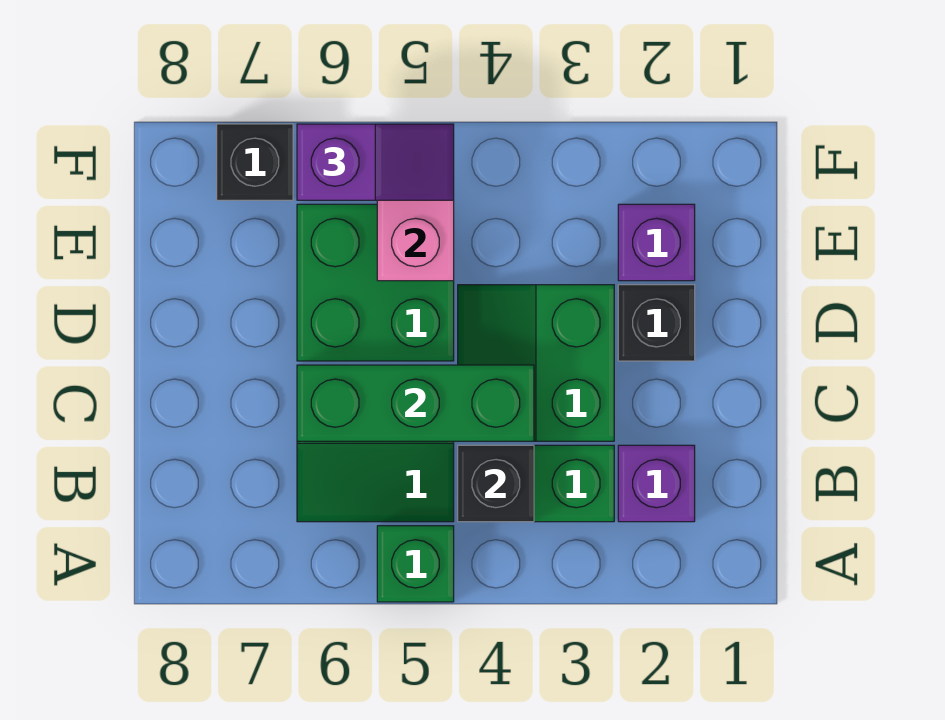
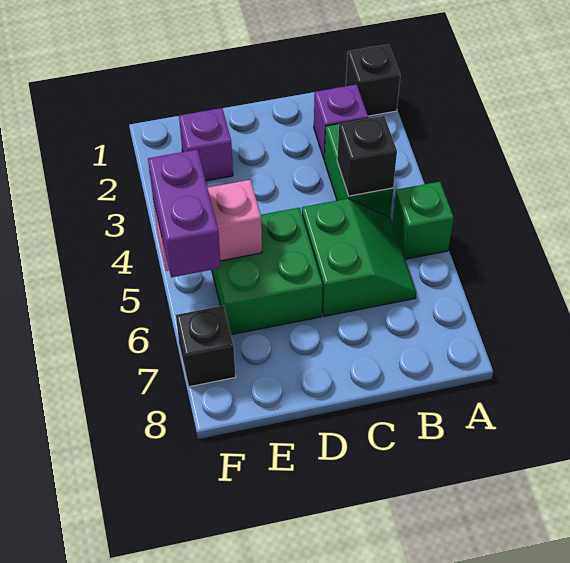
green 2x2 slope [458,285,614,441] -> none
green 1x3 brick [297,365,534,441] -> none
black 1x1 brick [618,285,695,361] -> black 1x1 brick moved to [346,44,400,116]
purple 1x2 slope [297,124,454,200] -> purple 1x2 brick [148,150,221,277]

